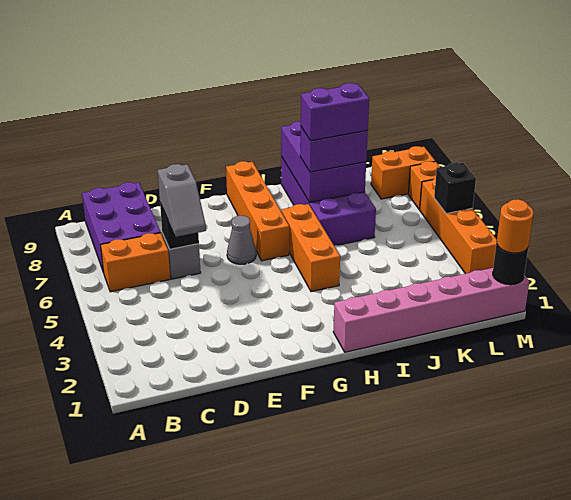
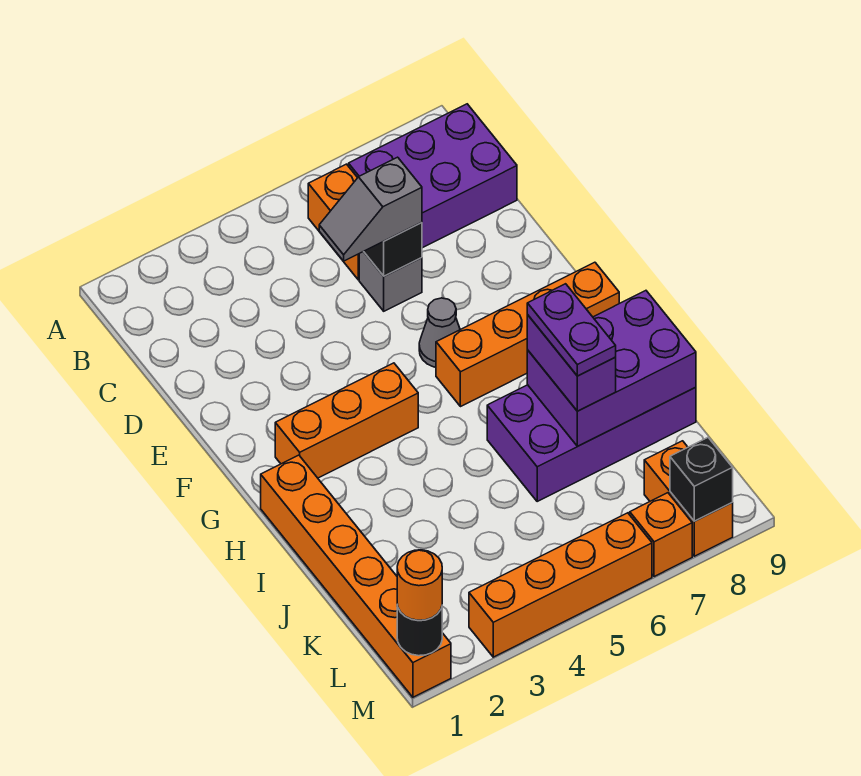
pink 1x6 brick [333,268,529,352] -> orange 1x6 brick [261,455,451,697]
orange 1x3 brick [281,204,340,292] -> orange 1x3 brick moved to [275,363,418,478]
purple 1x2 brick [301,83,369,141] -> purple 1x2 plate [527,284,616,376]
black 1x1 brick [434,162,476,214] -> black 1x1 brick moved to [670,438,733,521]

